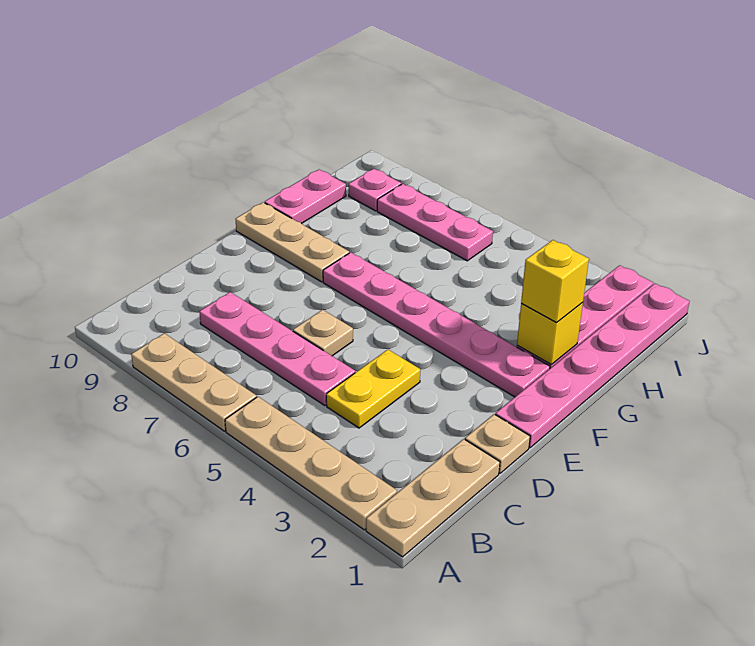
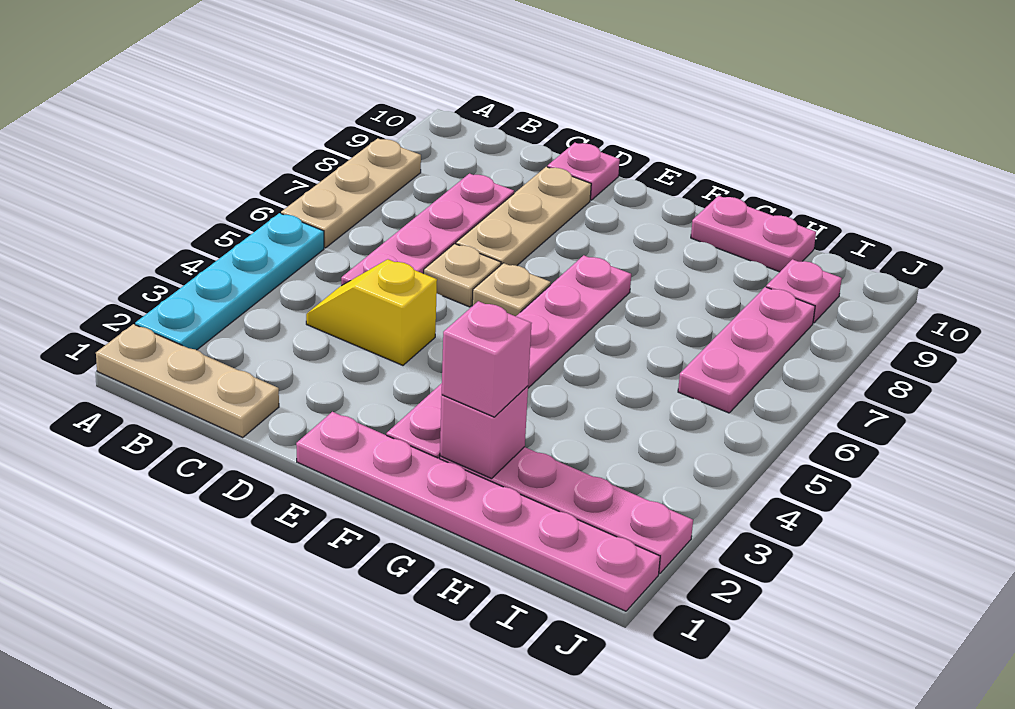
tan 1x4 plate [225,397,397,530] -> cyan 1x4 plate [135,213,324,350]
yellow 1x2 plate [326,350,420,428] -> yellow 1x2 slope [306,259,437,365]
tan 1x1 plate [465,414,530,473] -> tan 1x1 plate moved to [472,263,551,316]
none -> pink 1x1 plate [547,143,620,200]
tan 1x3 plate [236,202,349,282] -> tan 1x3 plate moved to [456,167,591,266]
yellow 1x1 brick [517,302,583,365] -> pink 1x1 brick [440,386,528,479]
yellow 1x1 brick [521,240,589,323] -> pink 1x1 brick [442,301,532,417]

